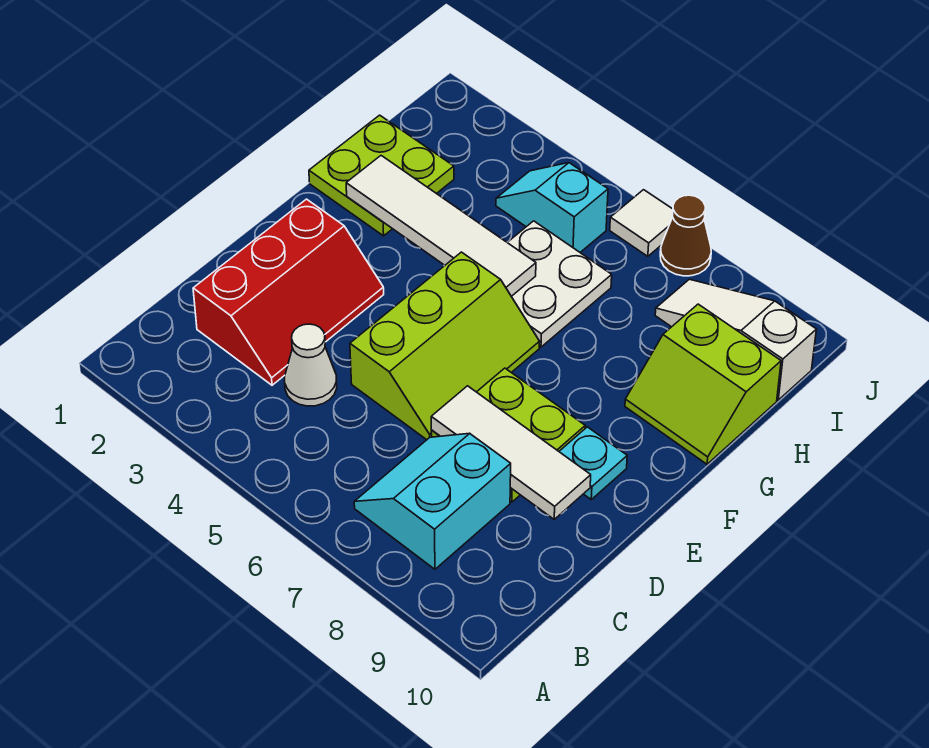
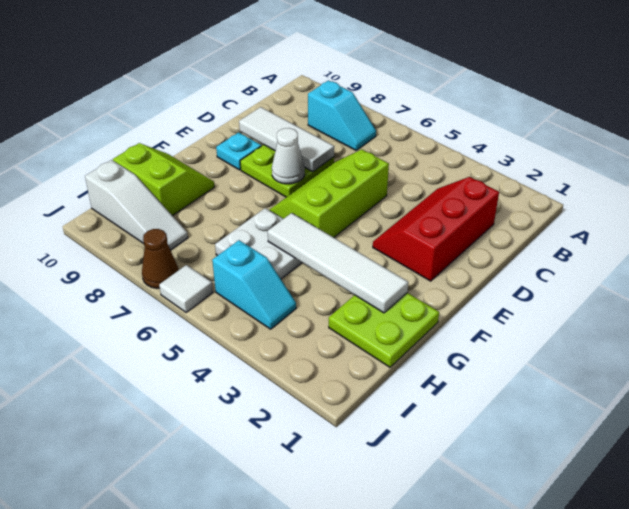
cyan 2x2 slope [354,433,511,569] -> cyan 1x2 slope [308,80,376,150]
white 1x1 cone [285,324,337,406] -> white 1x1 cone moved to [272,128,305,184]

